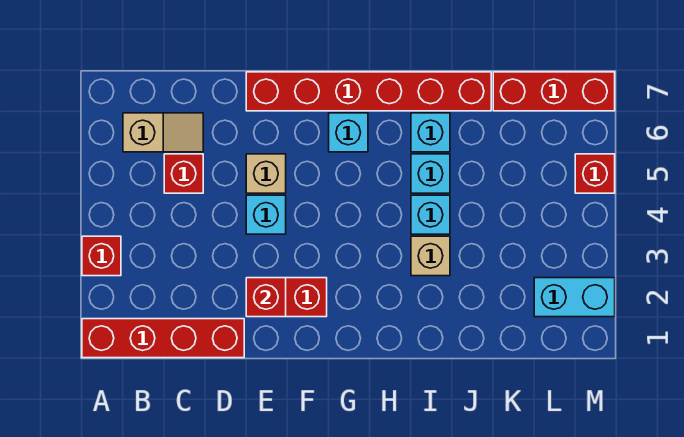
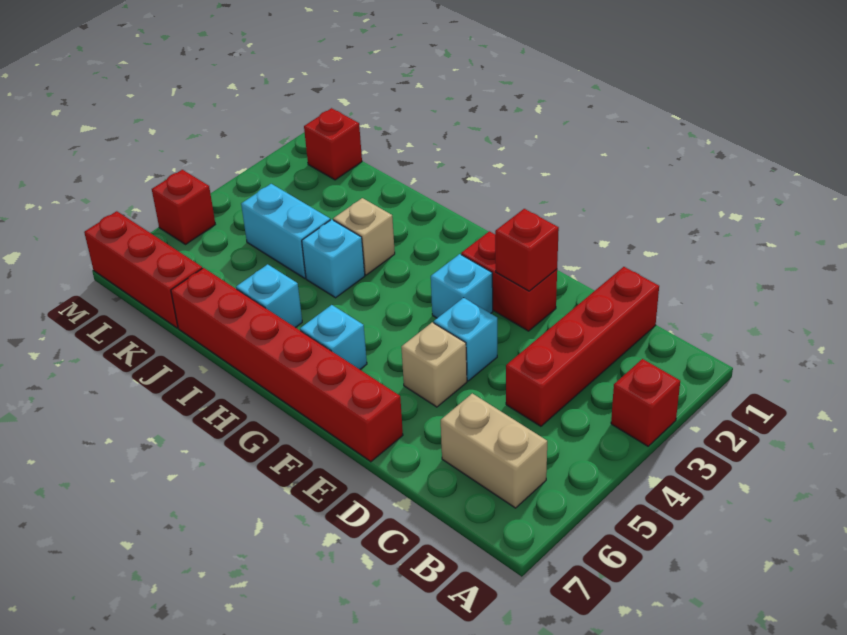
red 1x4 brick [82,319,244,358] -> red 1x4 brick turned to [506,267,659,426]
tan 1x2 slope [123,113,203,152] -> tan 1x2 brick [441,393,547,508]
red 1x1 brick [164,154,203,193] -> red 1x1 brick moved to [304,108,362,180]
cyan 1x1 brick [411,154,450,193] -> cyan 1x1 brick moved to [431,254,493,318]
cyan 1x2 brick [534,278,615,317] -> cyan 1x2 brick moved to [241,184,330,278]

